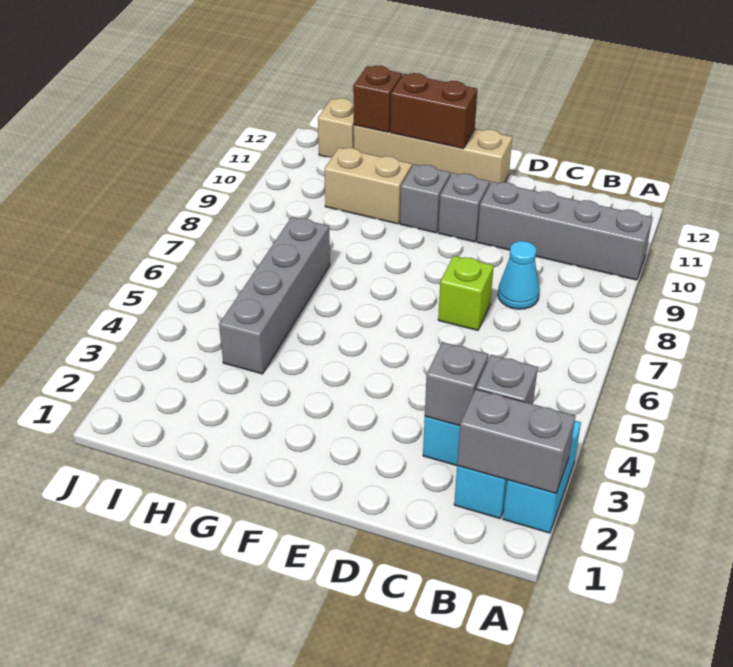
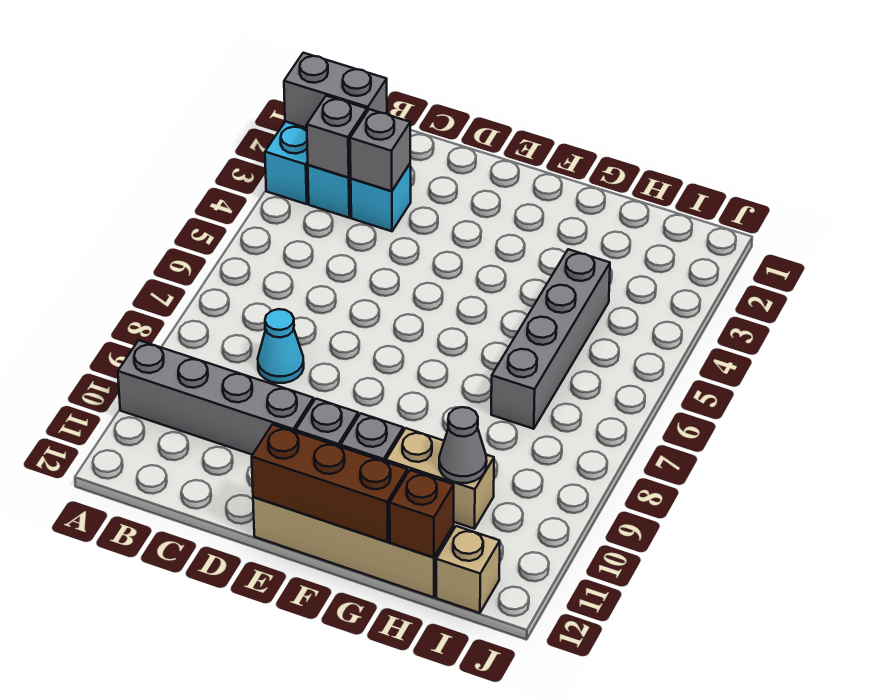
lime 1x1 brick [438,256,494,330] -> none
brown 1x2 brick [390,73,477,148] -> brown 1x3 brick [252,424,407,542]
none -> grey 1x1 cone [439,407,487,483]

